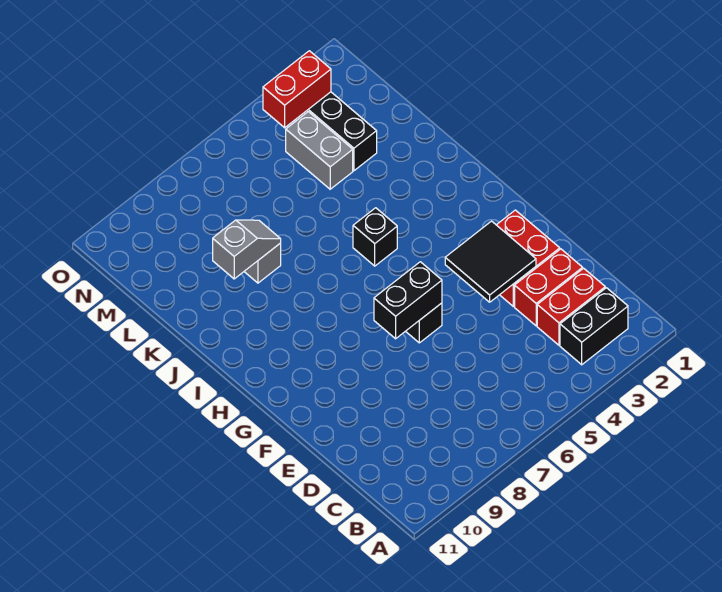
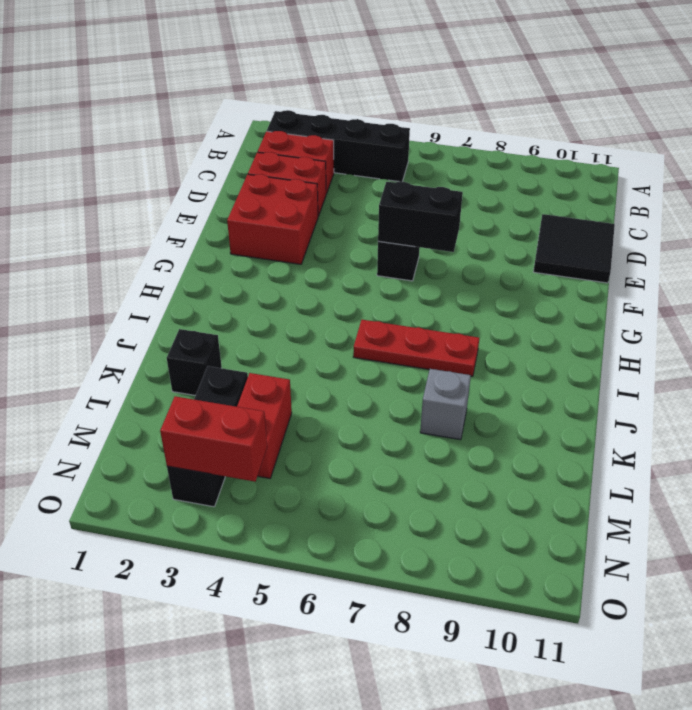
black 1x2 brick [560,288,628,365] -> black 1x4 brick [267,110,410,182]
black 2x2 tile [445,221,536,302] -> black 2x2 tile moved to [533,214,615,283]
black 1x1 brick [353,208,397,266] -> black 1x1 brick moved to [167,329,222,395]
none -> red 1x3 plate [353,320,479,376]
grey 1x2 slope [213,220,281,279] -> none
grey 1x2 brick [286,112,353,189] -> red 1x2 brick [237,373,292,478]

